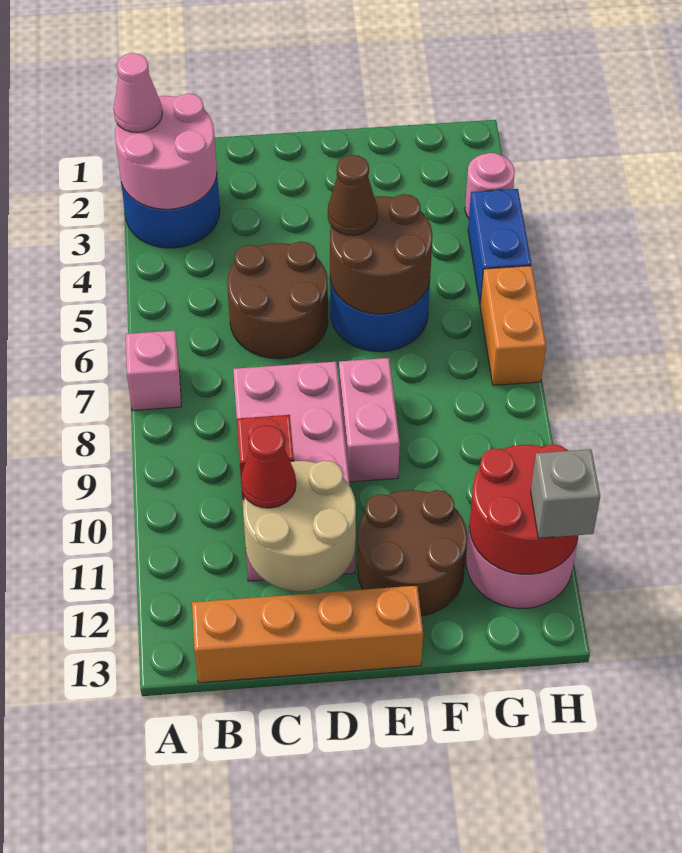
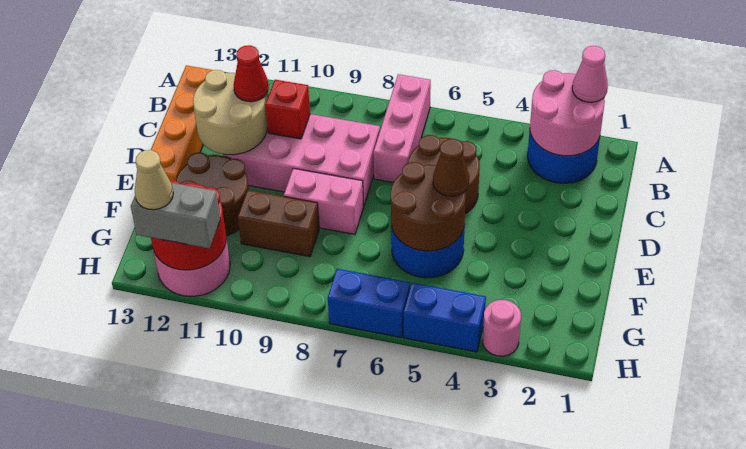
pink 1x1 brick [126,331,181,411] -> pink 1x3 brick [373,74,431,183]
none -> brown 1x2 brick [238,190,319,257]
orange 1x2 brick [480,266,546,385] -> blue 1x2 brick [328,269,410,338]
grey 1x1 brick [531,449,600,538] -> grey 1x2 brick [131,183,220,248]
none -> tan 1x1 cone [135,150,173,210]

